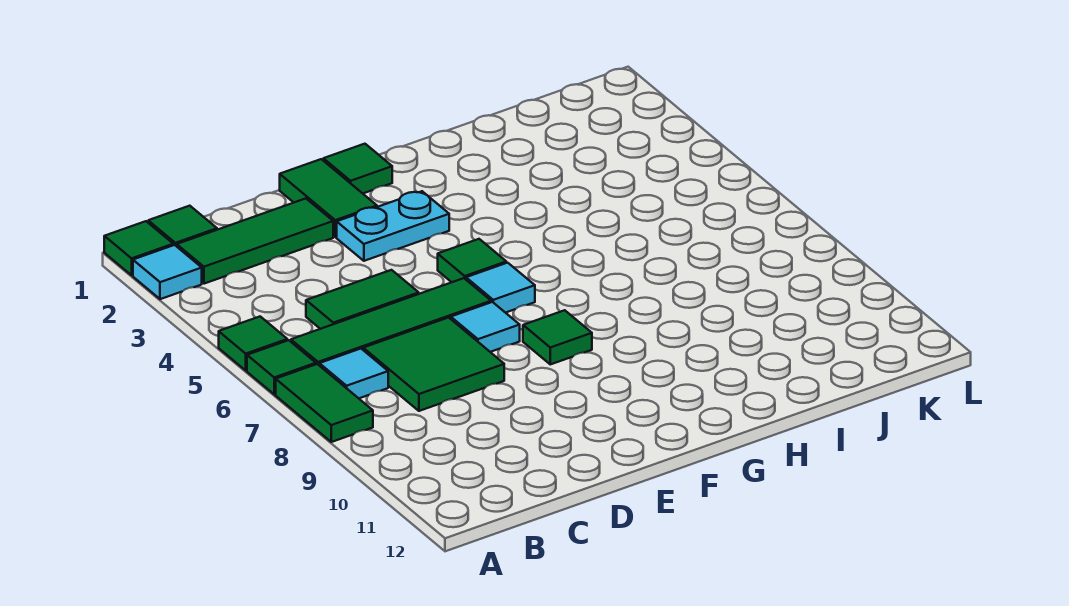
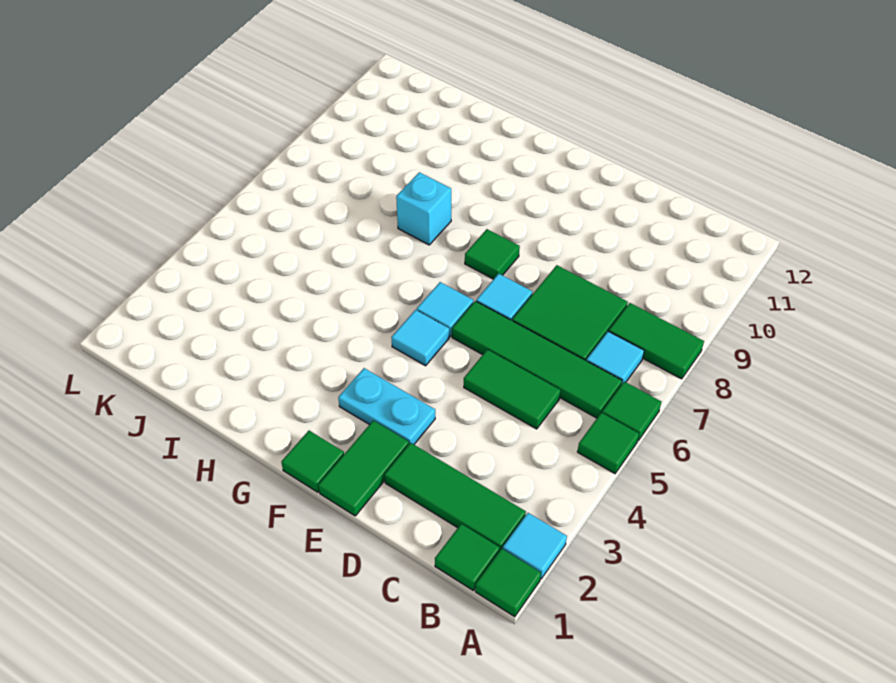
green 1x2 tile [276,364,373,442] -> green 1x2 tile turned to [609,303,704,379]
green 1x1 tile [438,239,506,282] -> cyan 1x1 tile [391,310,449,366]
none -> cyan 1x1 brick [396,172,451,245]

